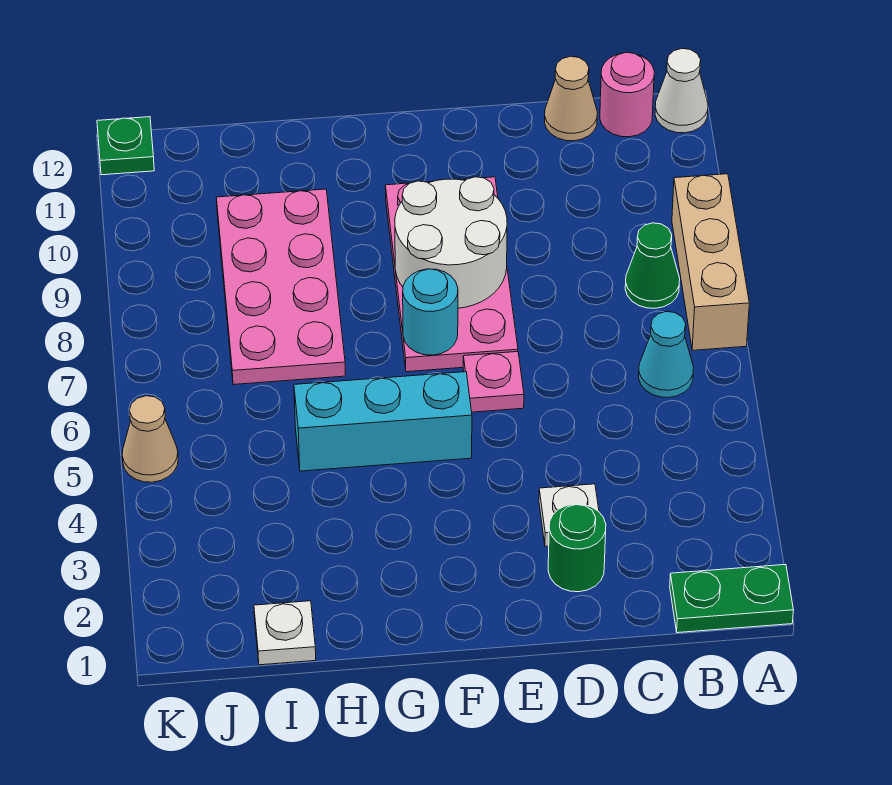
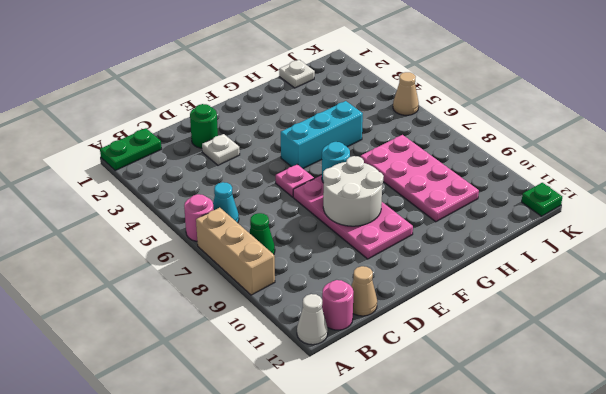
none -> pink 1x1 round brick [184,194,214,241]

